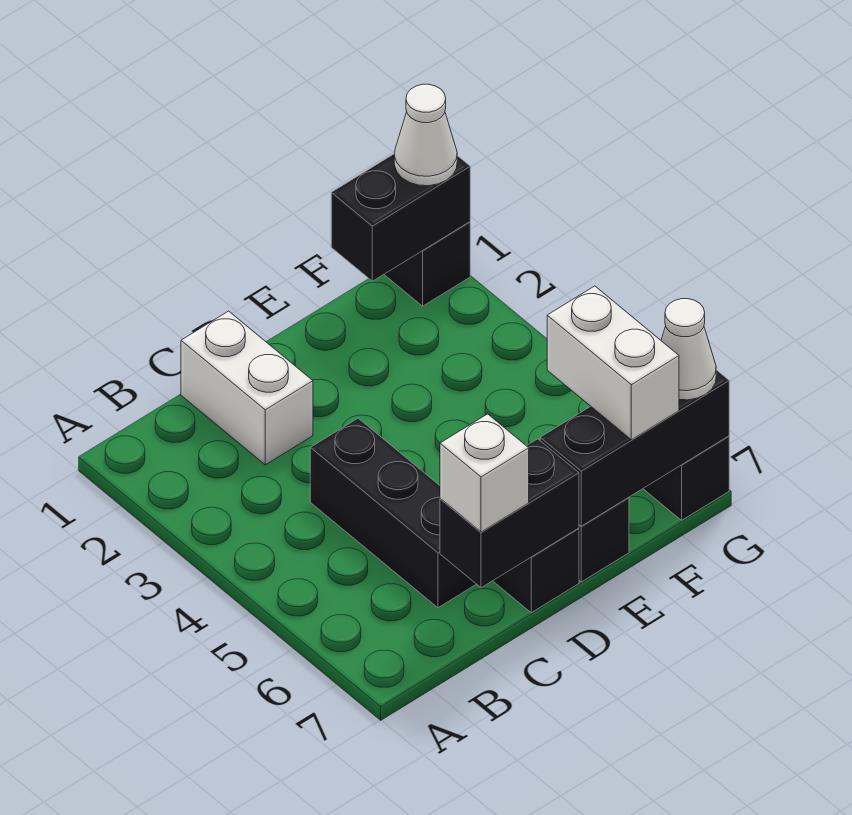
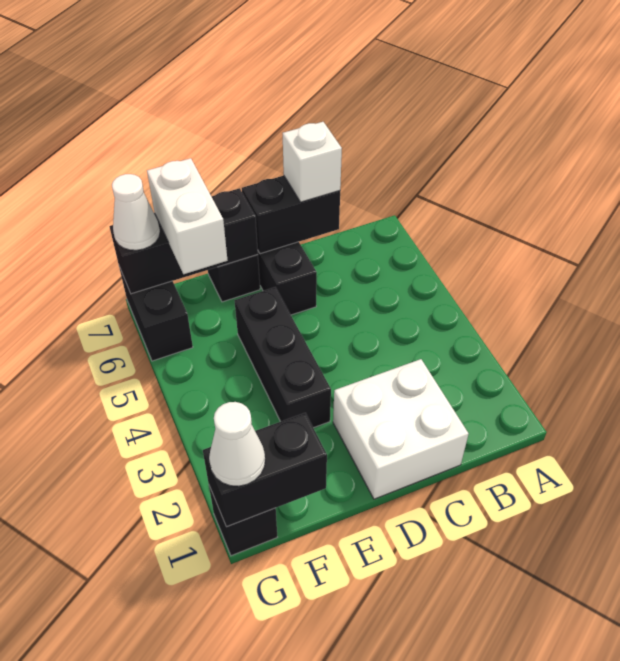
white 1x2 brick [181,311,313,465] -> white 2x2 brick [333,359,468,499]
black 1x3 brick [310,418,476,608] -> black 1x3 brick moved to [234,287,331,428]

